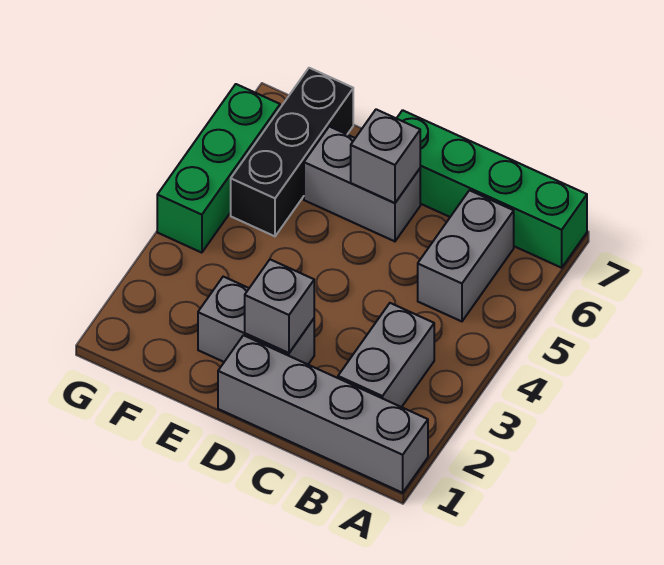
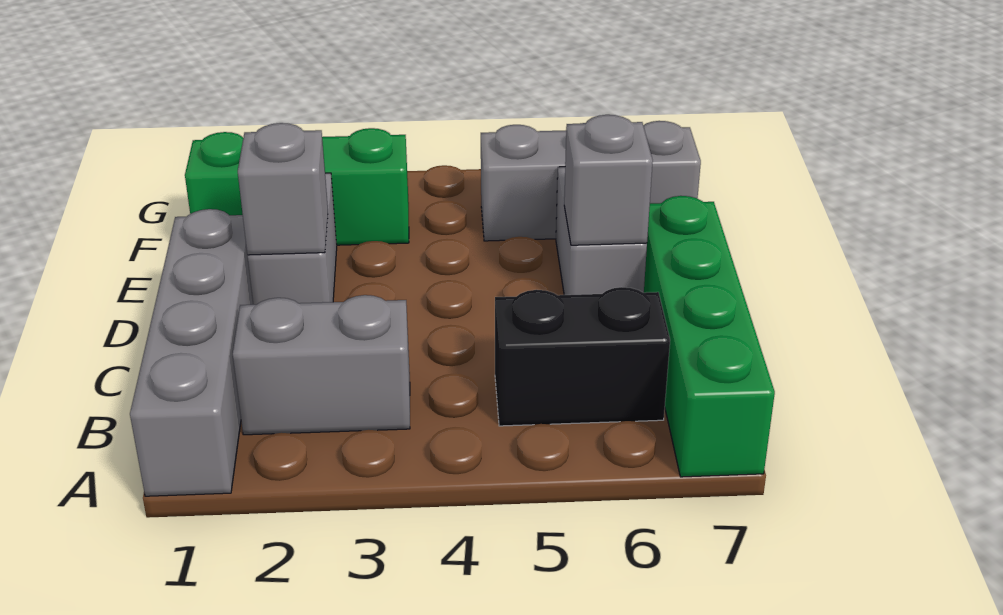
grey 1x2 brick [418,190,514,321] -> black 1x2 brick [495,287,670,426]
black 1x3 brick [231,68,353,236] -> grey 1x3 brick [481,121,701,241]
green 1x3 brick [157,84,280,253] -> green 1x3 brick moved to [185,128,409,245]

